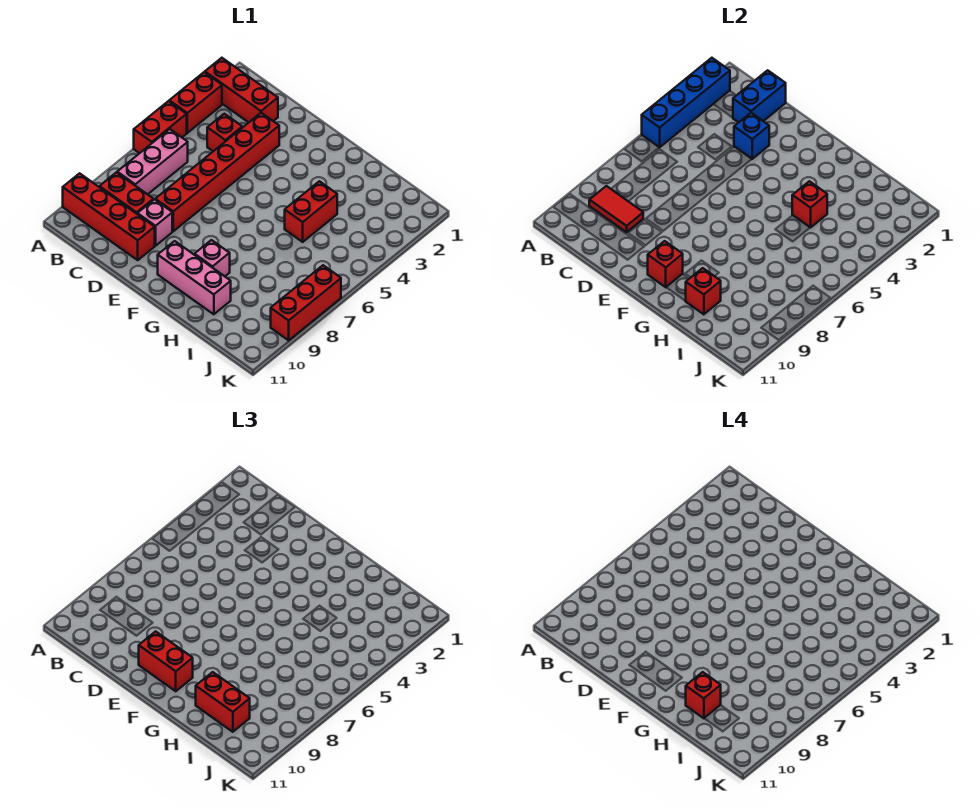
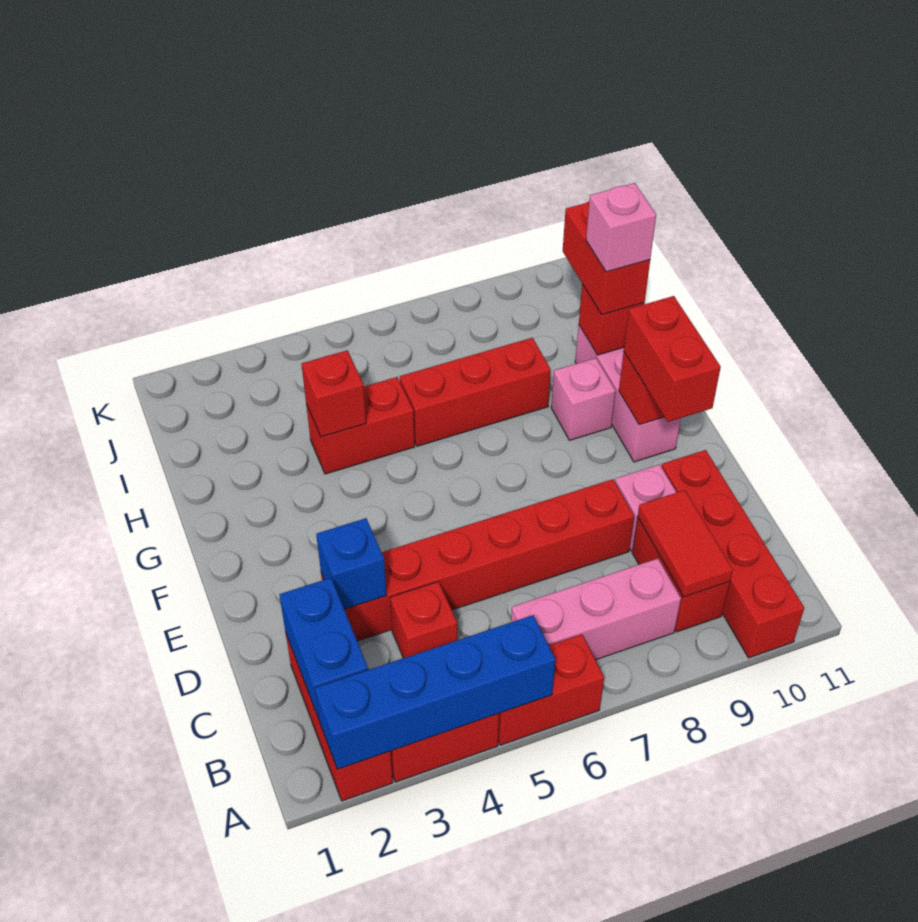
blue 1x2 brick [733,70,786,123] -> blue 1x2 brick turned to [279,578,368,719]
red 1x1 brick [686,672,721,718] -> pink 1x1 brick [586,183,656,272]
red 1x3 brick [271,265,341,340] -> red 1x3 brick moved to [400,338,551,446]

